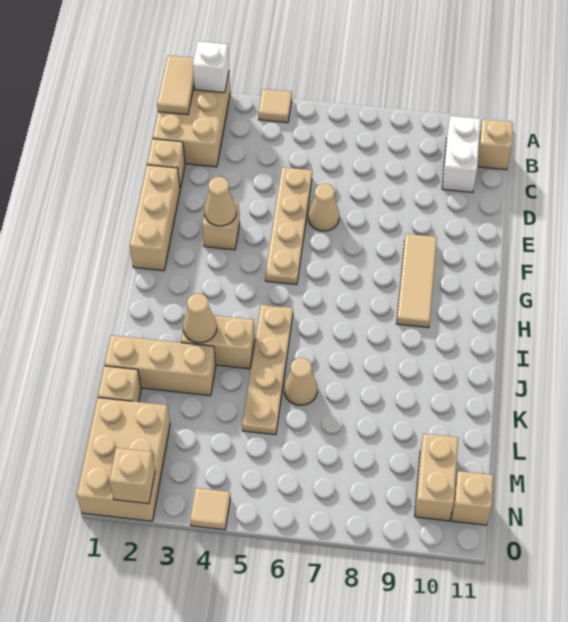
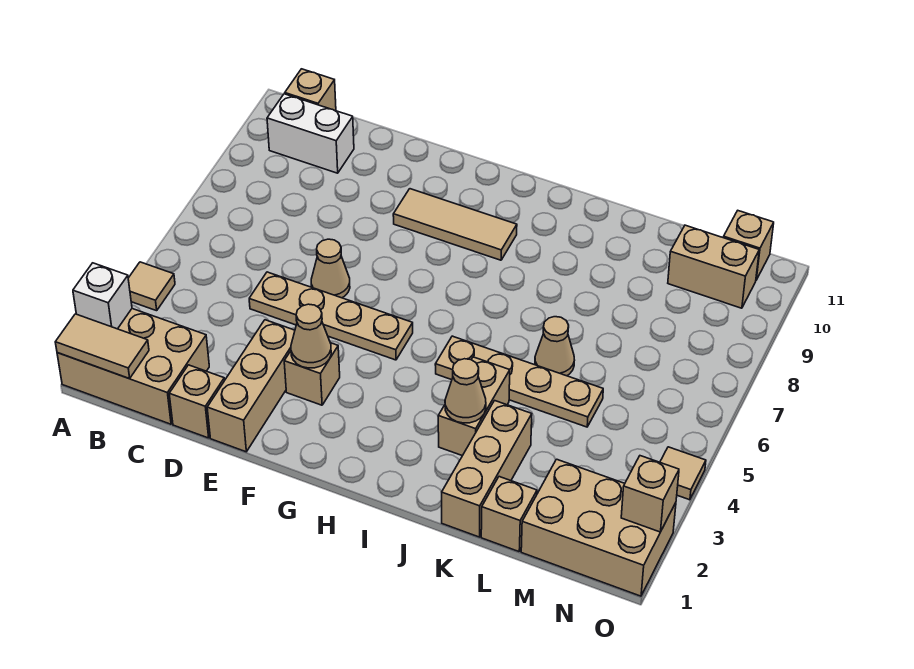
tan 1x3 brick [130,165,180,271] -> tan 1x3 brick turned to [207,320,295,452]

